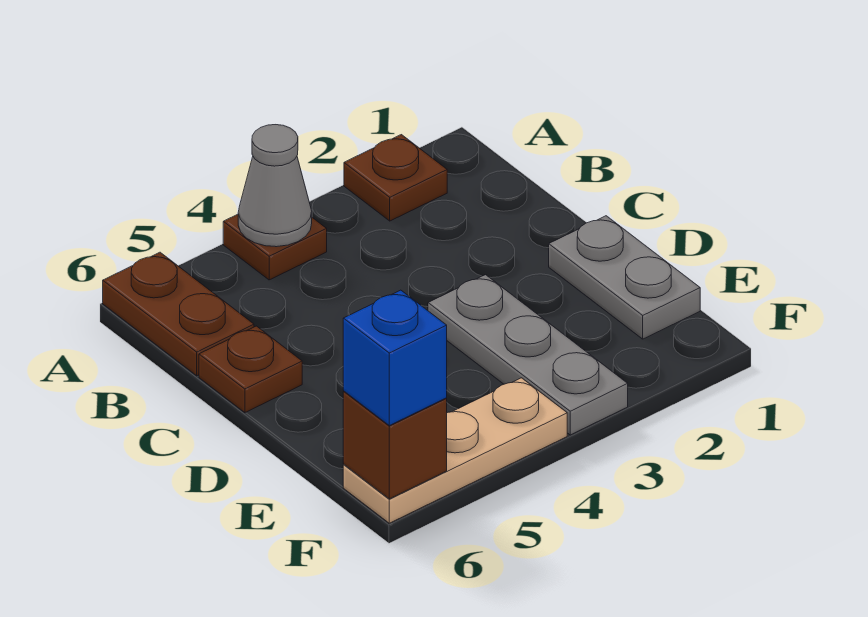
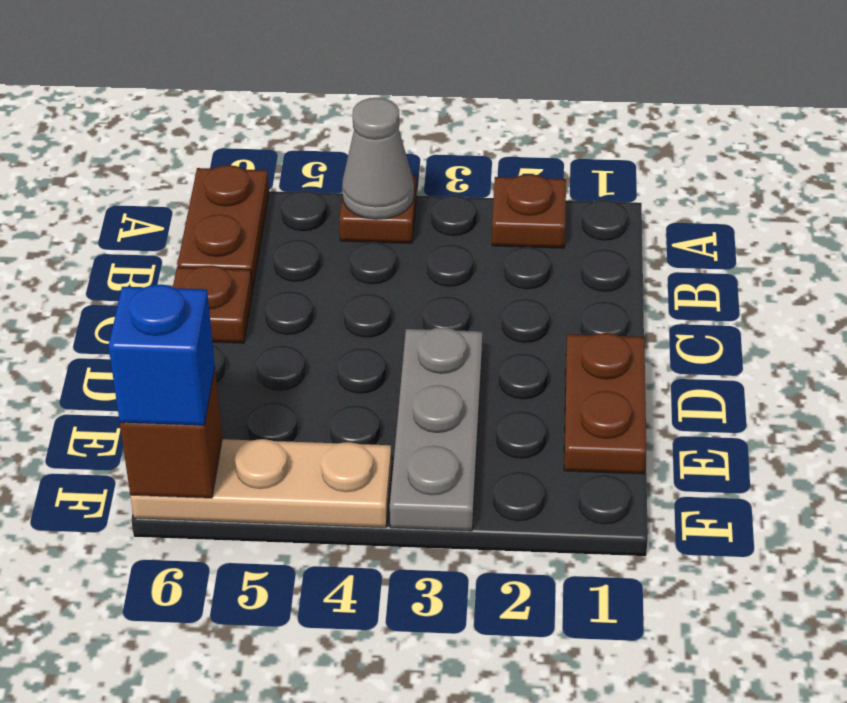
grey 1x2 plate [549,216,700,339] -> brown 1x2 plate [564,333,646,474]

